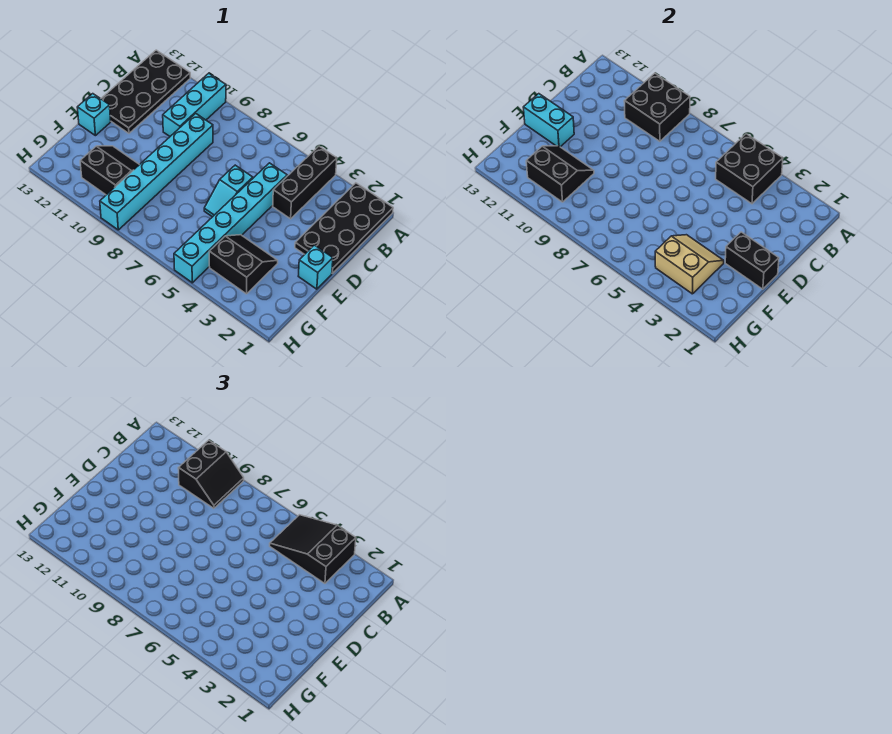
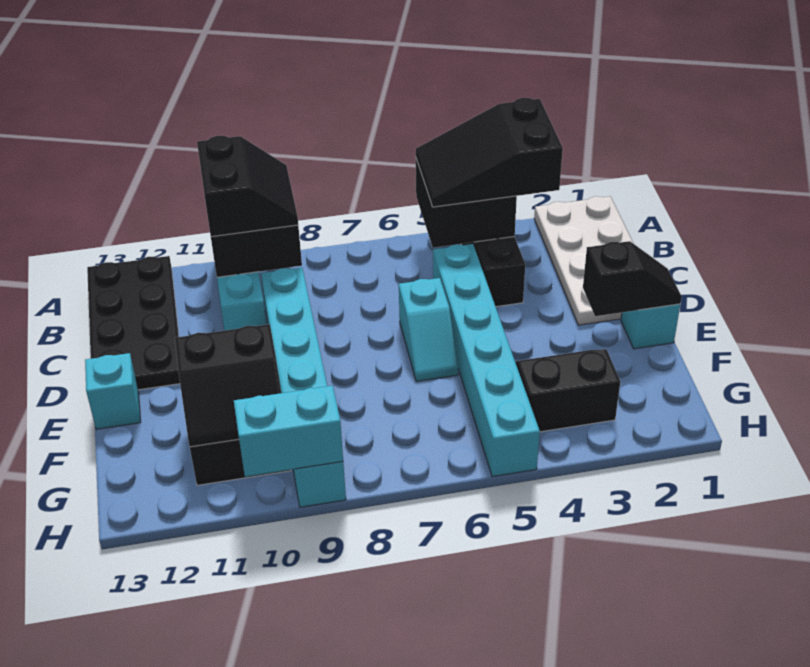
black 2x4 plate [295,183,393,273] -> white 2x4 plate [534,196,633,325]
black 1x2 brick [725,232,779,289] -> black 1x2 slope [583,241,682,316]
cyan 1x2 brick [523,94,574,147] -> cyan 1x2 brick moved to [234,386,343,477]
tan 2x2 slope [655,235,724,294] -> none
black 2x2 slope [526,146,594,202] -> black 2x2 slope turned to [175,324,281,447]

